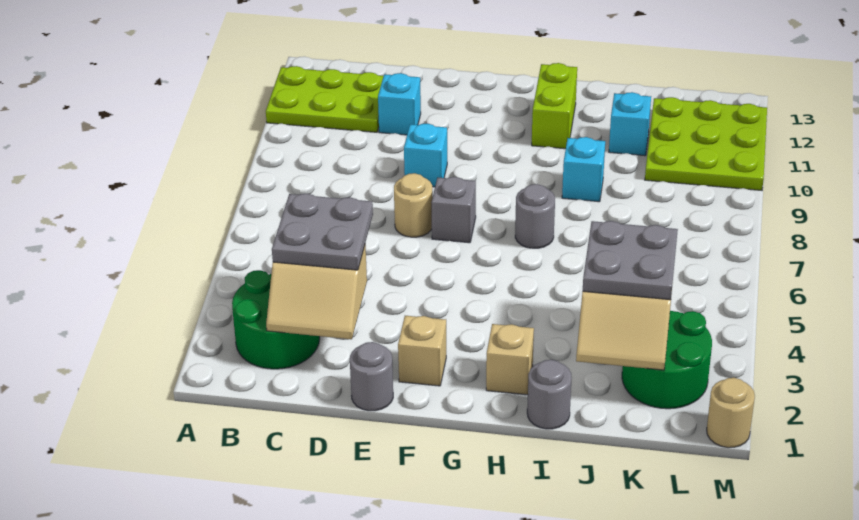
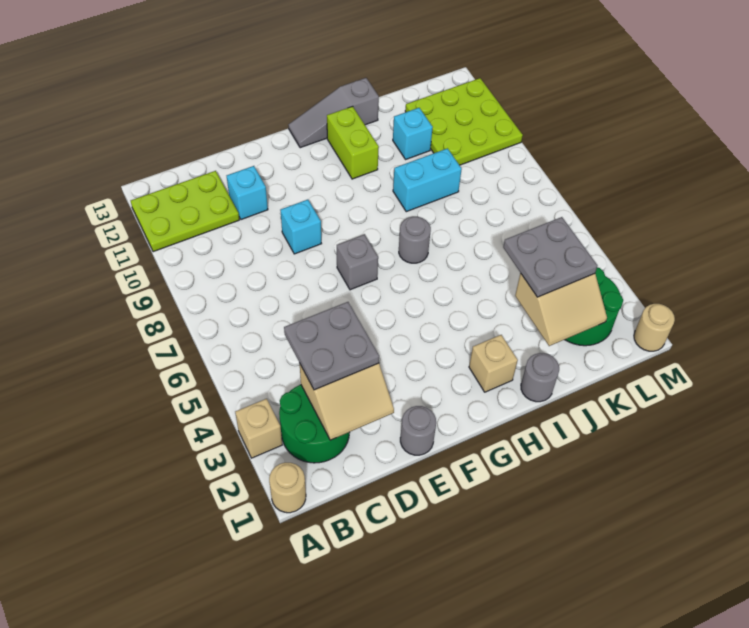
tan 1x1 round brick [394,173,433,237] -> tan 1x1 round brick moved to [269,463,306,513]
tan 1x1 brick [398,316,446,386] -> tan 1x1 brick moved to [235,399,282,458]
none -> grey 1x3 slope [288,78,379,148]
cyan 1x1 brick [562,137,605,202] -> cyan 1x2 brick [393,148,462,212]

